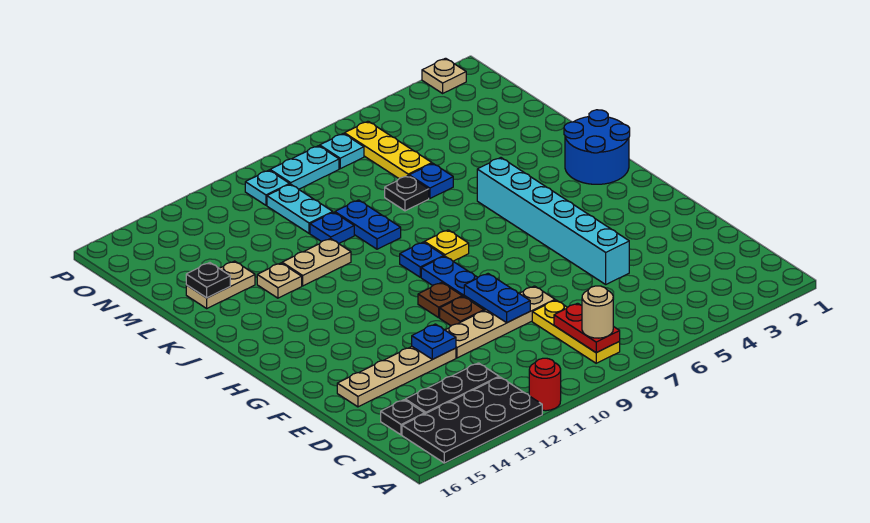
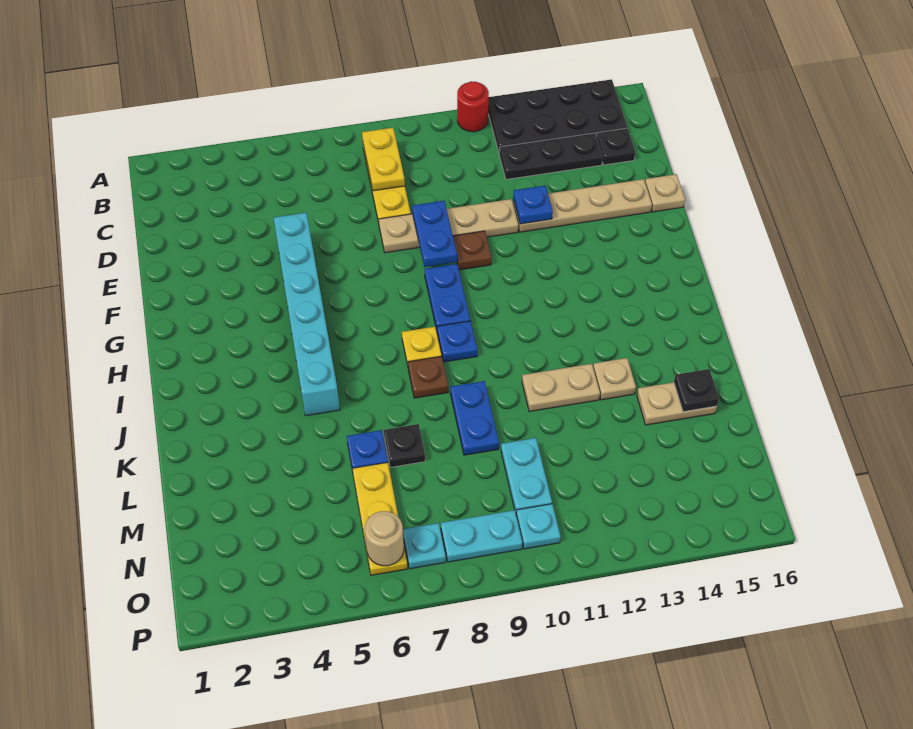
red 1x2 plate [554,303,620,353] -> yellow 1x2 plate [362,128,405,191]
tan 1x1 round brick [582,286,613,338] -> tan 1x1 round brick moved to [365,511,404,566]
brown 1x1 plate [418,282,462,318] -> brown 1x1 plate moved to [408,356,448,398]
blue 2x2 round brick [564,110,630,184] -> none
blue 1x1 plate [310,212,354,244] -> none
tan 1x1 plate [422,58,466,93] -> tan 1x1 plate moved to [645,174,685,212]

